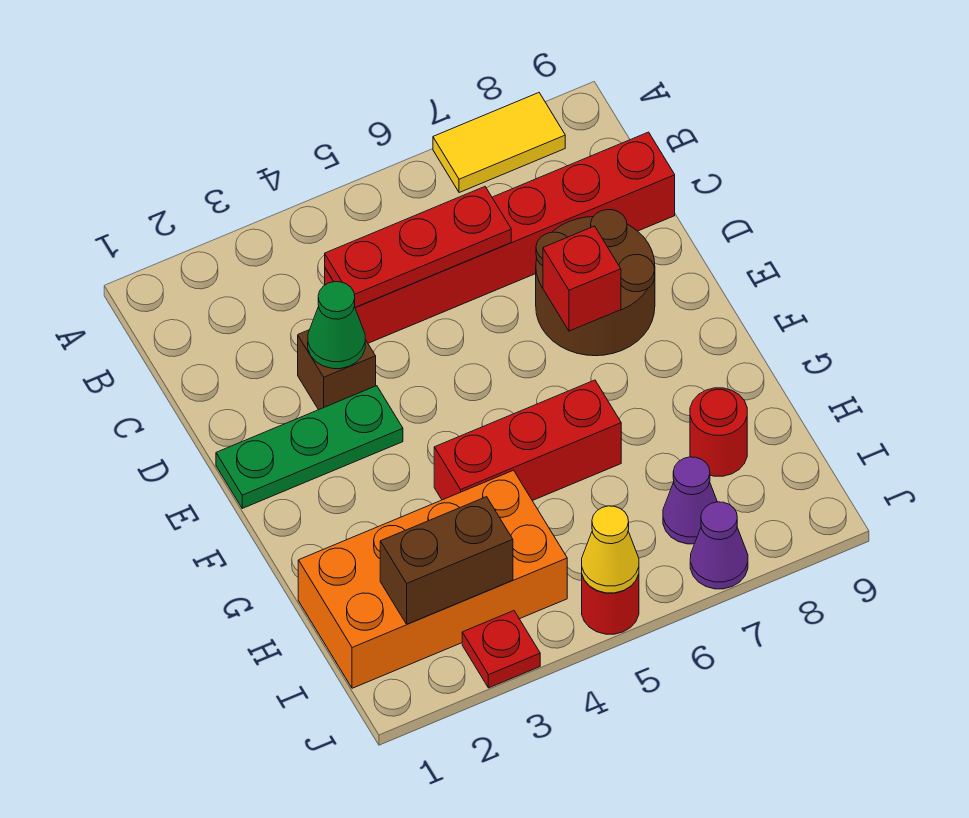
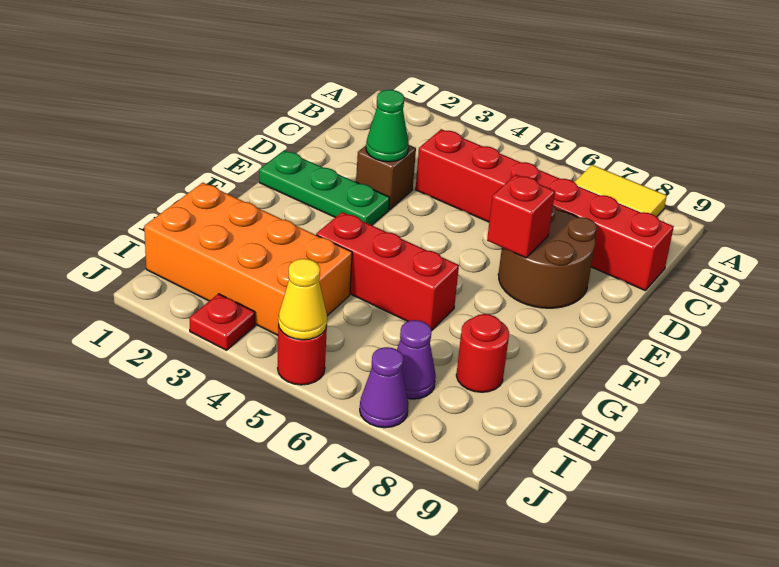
red 1x3 plate [325,187,511,308] -> none
brown 1x2 brick [380,497,513,624] -> none

